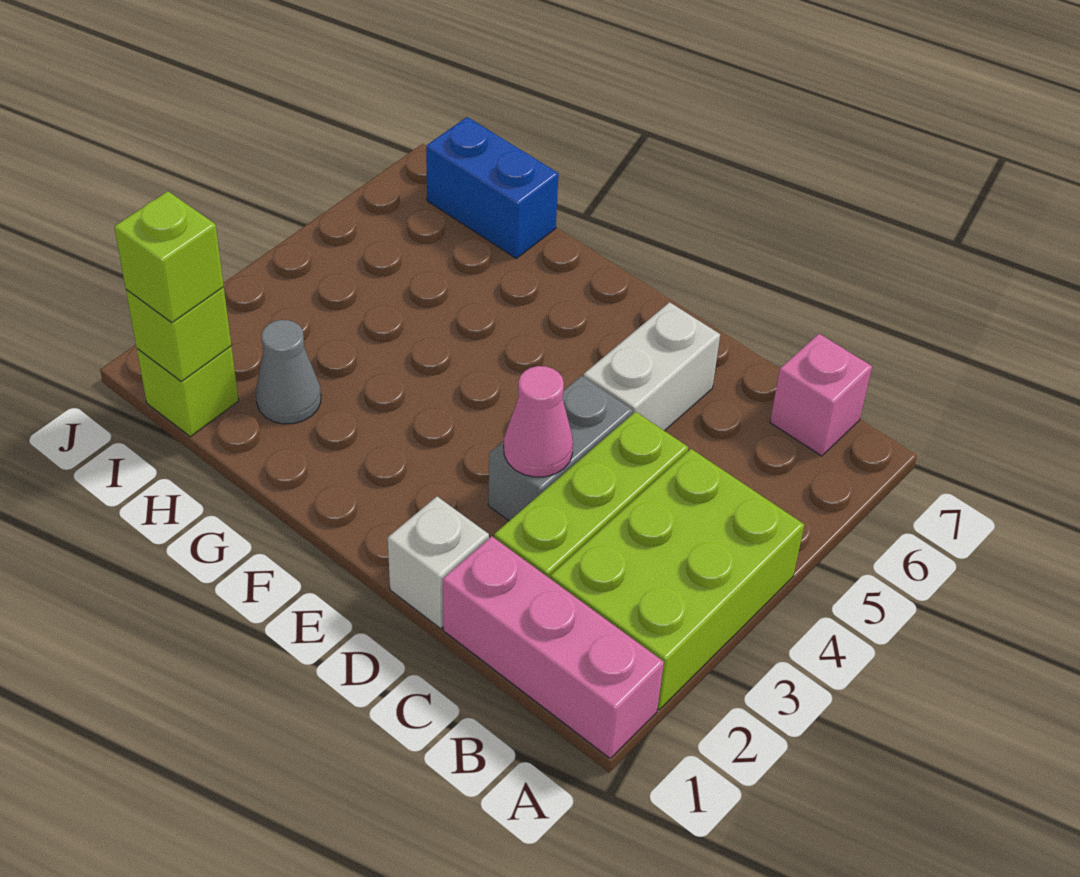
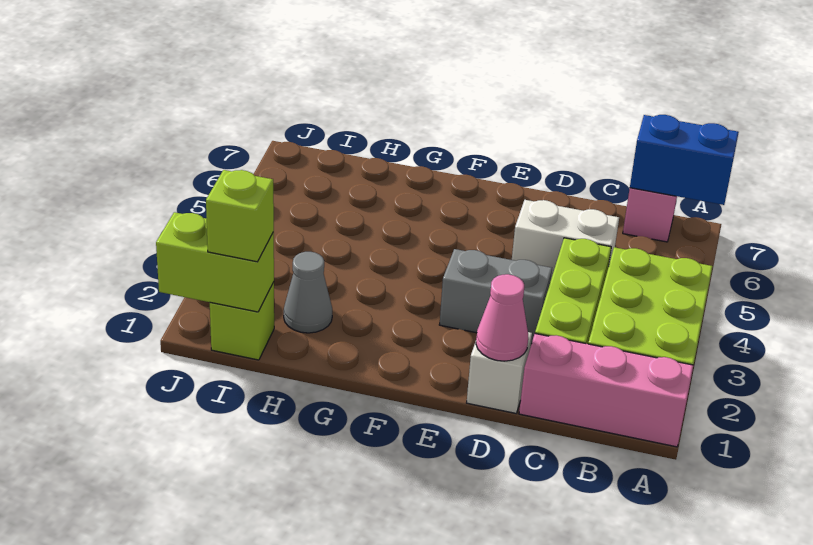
grey 1x2 brick [488,376,633,521] -> grey 1x2 brick turned to [439,249,552,344]
pink 1x1 cone [504,366,573,477] -> pink 1x1 cone moved to [476,274,528,361]
white 1x2 brick [584,302,720,431] -> white 1x2 brick turned to [512,200,619,279]
blue 1x2 brick [426,117,559,258] -> blue 1x2 brick moved to [630,115,739,205]
lime 1x1 brick [126,287,231,382] -> lime 1x2 brick [156,212,274,312]

